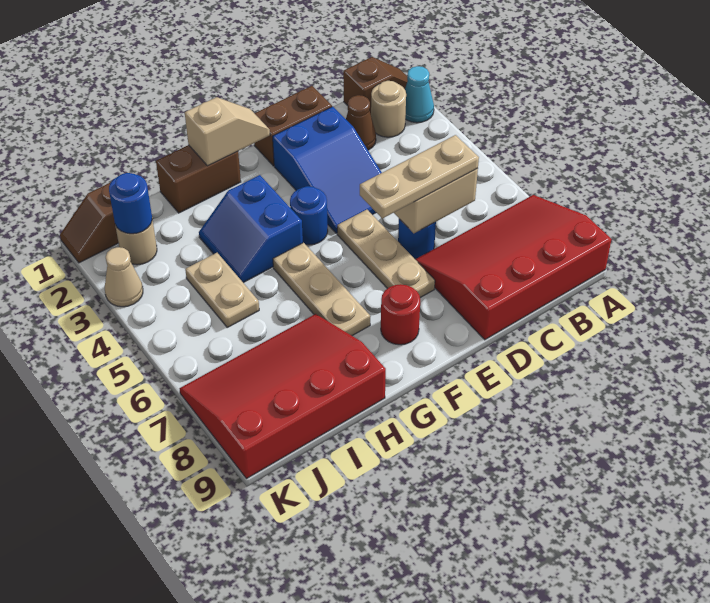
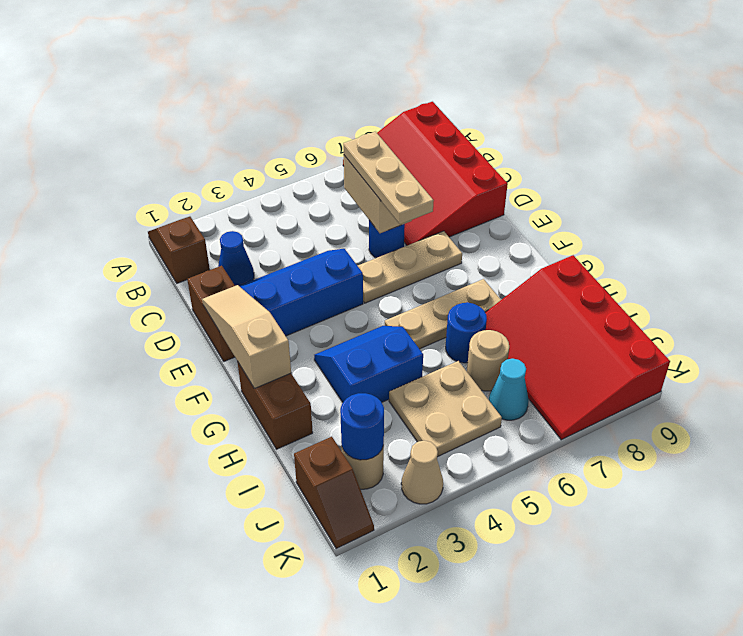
cyan 1x1 cone [405,66,434,123] -> cyan 1x1 cone moved to [489,359,529,420]
tan 1x1 round brick [371,81,406,137] -> tan 1x1 round brick moved to [467,330,509,391]
brown 1x1 cone [346,95,376,150] -> blue 1x1 cone [218,231,254,286]
blue 2x3 slope [273,107,382,233] -> blue 2x3 slope turned to [239,249,363,336]
tan 1x2 slope [185,97,270,166] -> tan 1x3 slope [202,285,291,389]
blue 1x1 round brick [290,186,328,245] -> blue 1x1 round brick moved to [446,302,487,363]
red 1x1 round brick [381,284,420,345] -> none
blue 2x2 slope [199,175,303,283] -> blue 2x2 slope turned to [314,326,423,402]
tan 1x2 plate [185,253,259,327] -> tan 2x2 plate [389,361,502,456]

